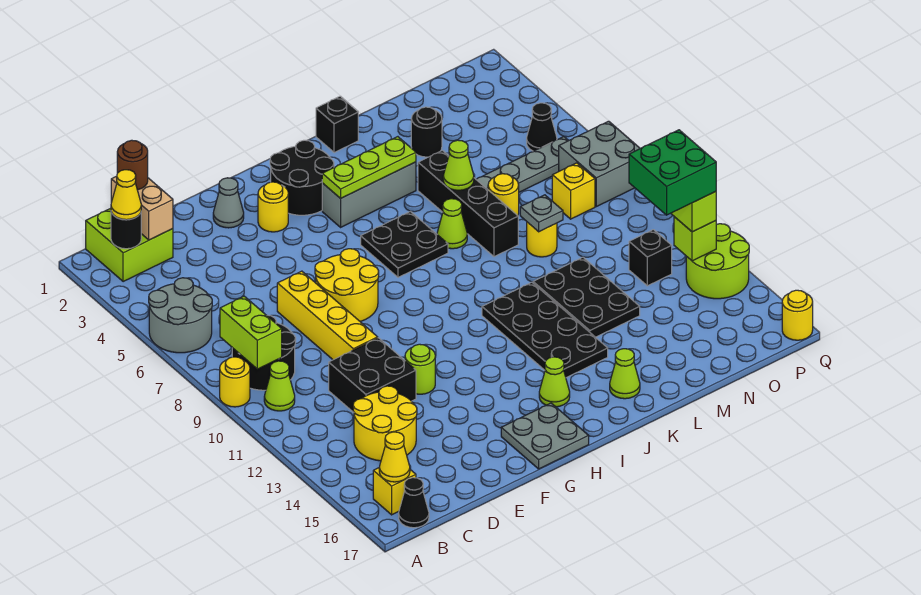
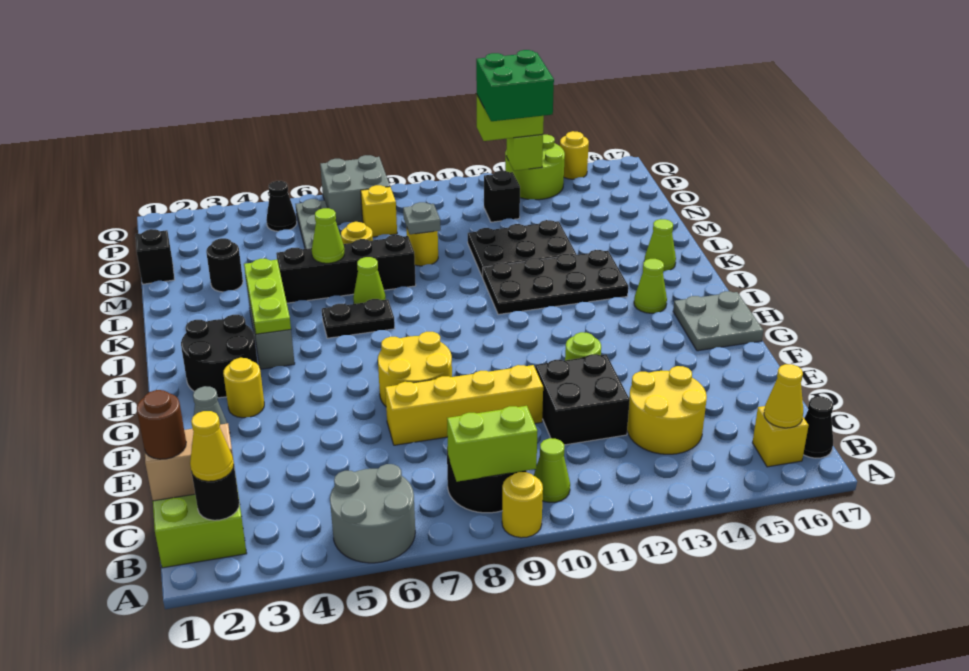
black 2x2 plate [361,211,448,277] -> black 1x2 plate [322,299,395,338]
black 1x1 brick [316,96,358,153] -> black 1x1 brick moved to [135,229,174,284]
yellow 1x1 round brick [782,290,813,340] -> yellow 1x1 round brick moved to [560,131,589,179]

